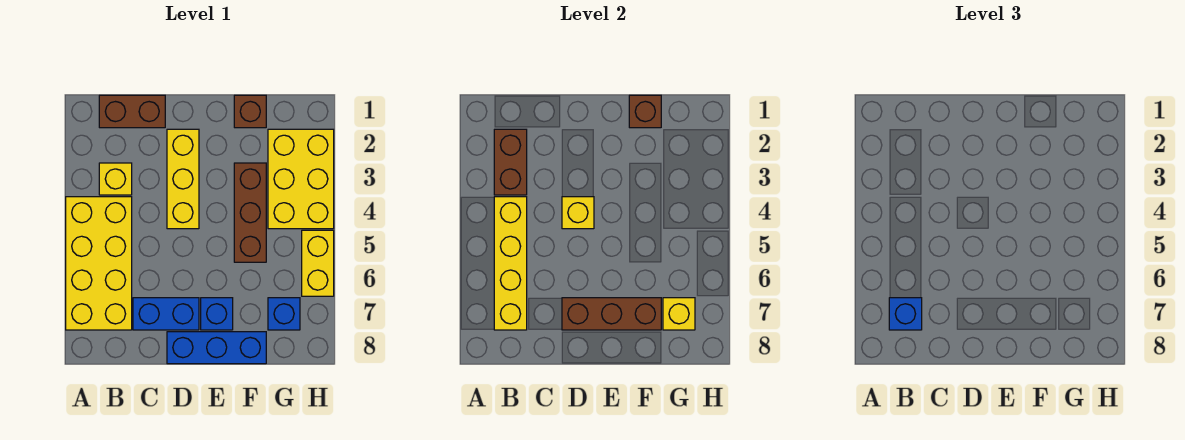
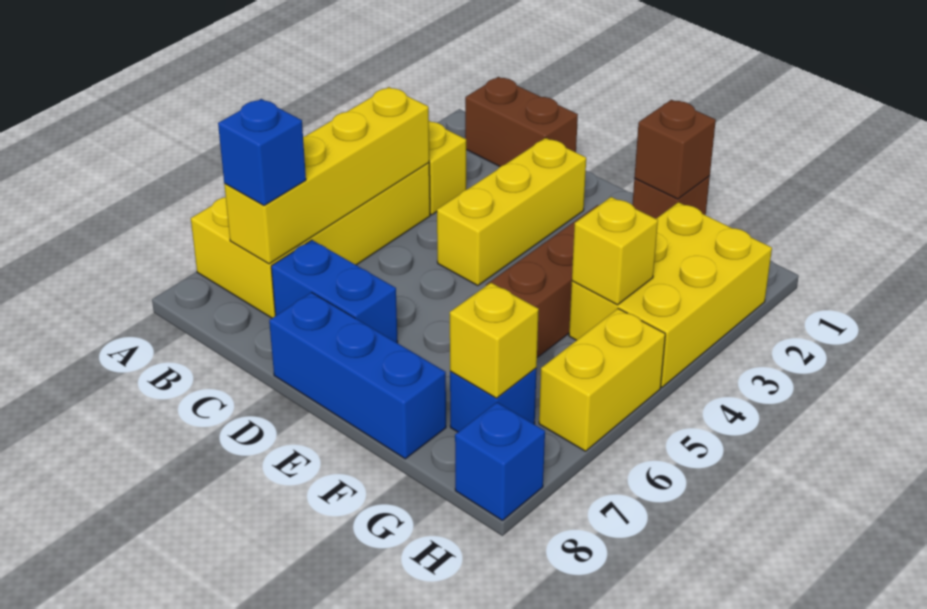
brown 1x2 brick [494,129,527,195] -> none
yellow 1x1 brick [562,197,594,229] -> yellow 1x1 brick moved to [572,197,658,305]
brown 1x3 brick [562,298,661,330] -> none
blue 1x1 brick [201,298,233,330] -> blue 1x1 brick moved to [455,402,545,521]

